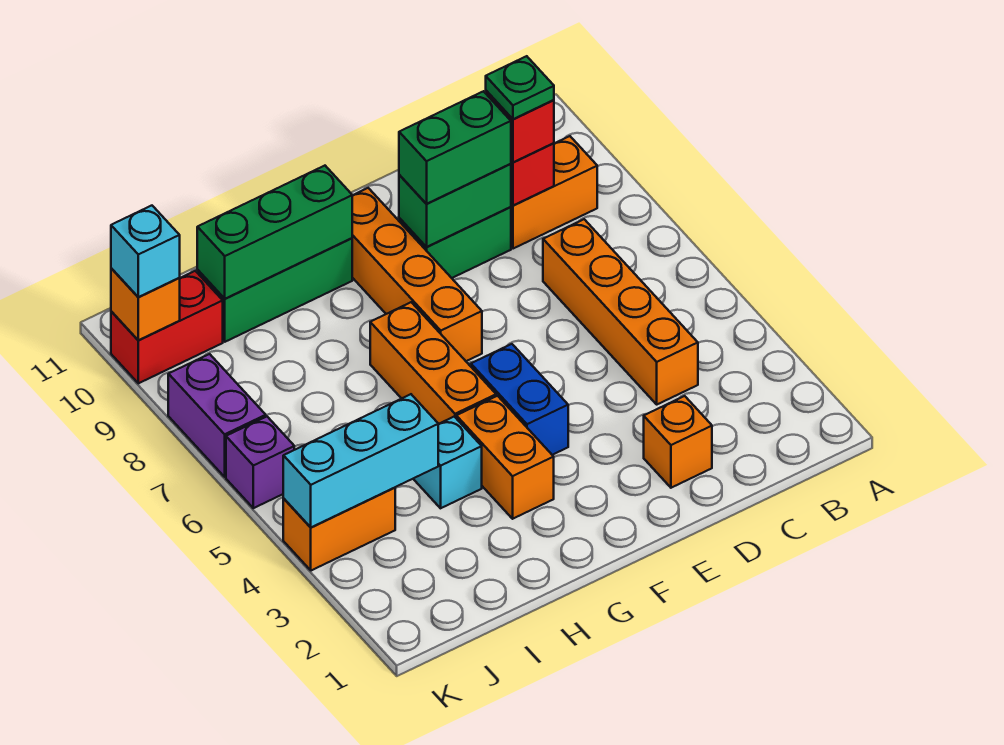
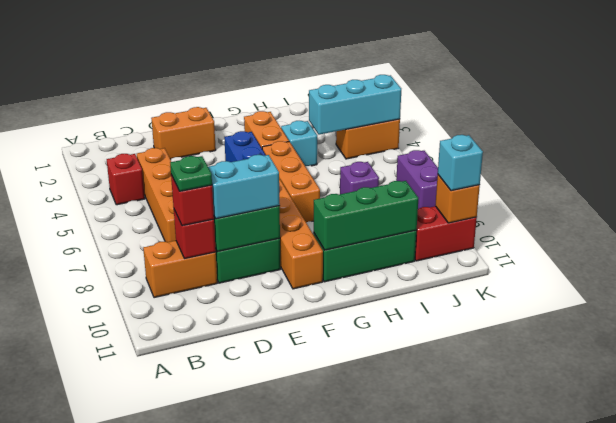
none -> red 1x1 brick [107,154,145,205]
orange 1x1 brick [644,396,712,488] -> orange 1x2 brick [151,107,216,159]
green 1x2 brick [399,91,511,204] -> cyan 1x2 brick [208,155,280,219]
purple 1x1 brick [226,417,294,508] -> purple 1x1 brick moved to [340,162,379,194]

